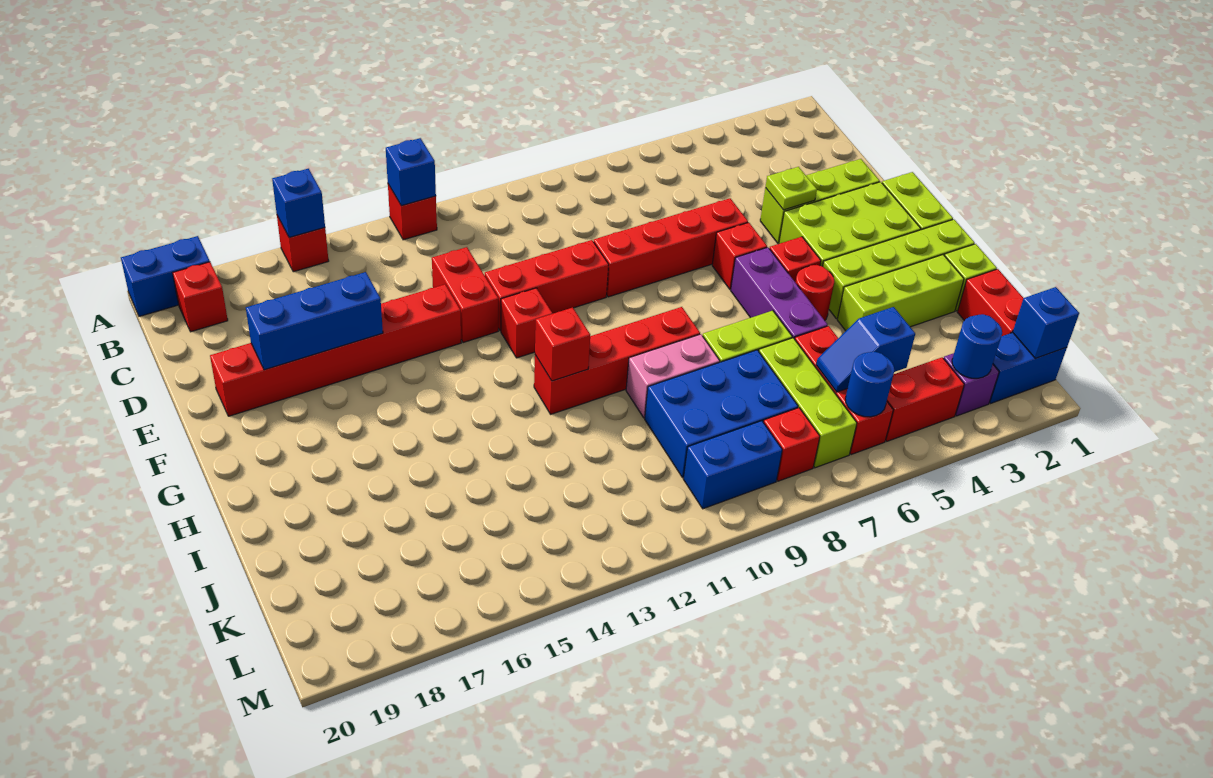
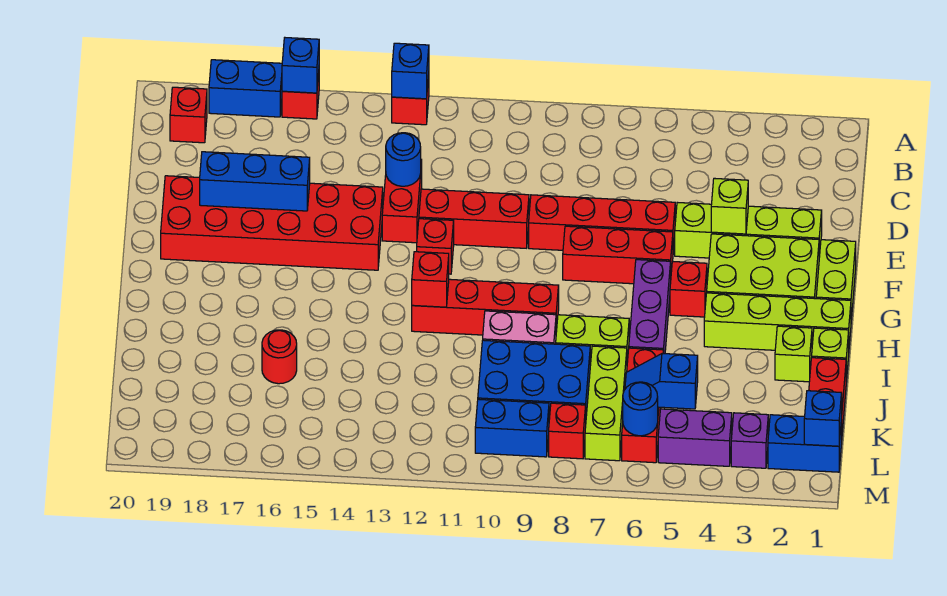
blue 1x2 brick [121,236,210,316] -> blue 1x2 brick moved to [209,60,282,117]
lime 1x3 brick [760,159,880,243] -> lime 1x4 brick [675,202,822,258]
lime 1x1 plate [766,167,817,210] -> lime 1x1 brick [711,178,748,234]
red 1x6 brick [210,284,461,416] -> red 2x6 brick [161,176,383,270]
red 1x1 brick [712,223,767,289] -> red 1x3 brick [563,226,673,284]
red 1x1 round brick [795,265,834,320] -> red 1x1 round brick moved to [262,330,297,384]
lime 1x3 brick [837,255,964,331] -> lime 1x1 brick [775,326,812,382]
blue 1x1 round brick [952,314,1002,378] -> blue 1x1 round brick moved to [386,133,421,186]
red 1x2 brick [886,357,964,441] -> purple 1x2 brick [658,409,732,466]

